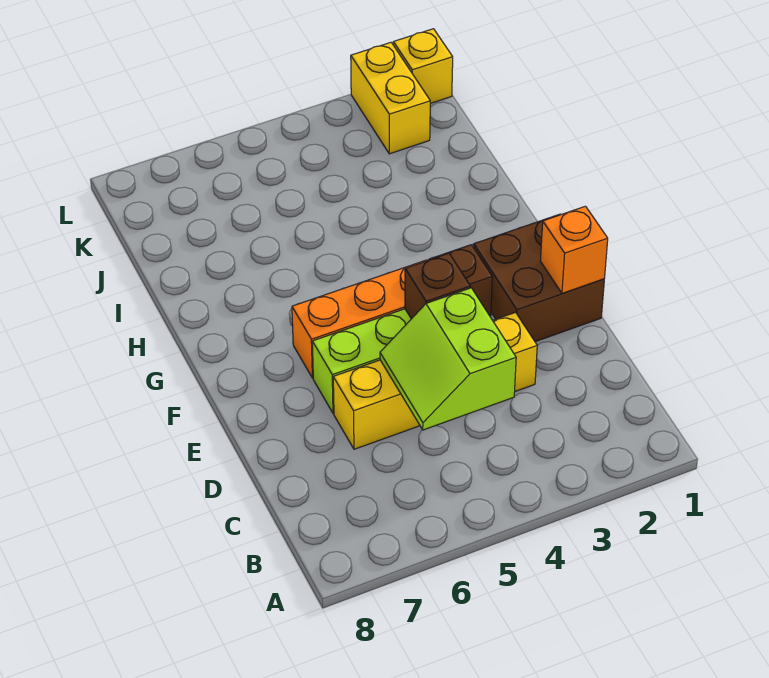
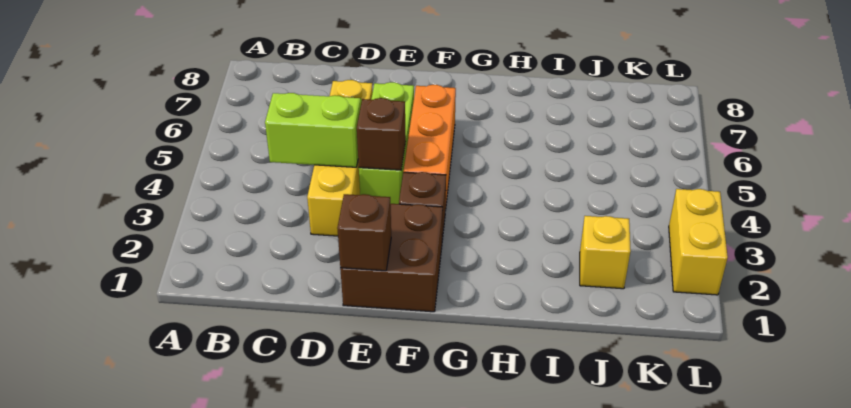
orange 1x1 brick [540,206,608,294] -> brown 1x1 brick [337,194,391,271]
yellow 1x2 brick [351,42,430,154] -> yellow 1x2 brick turned to [669,189,728,295]
yellow 1x1 brick [393,29,453,103] -> yellow 1x1 brick moved to [580,216,631,289]

